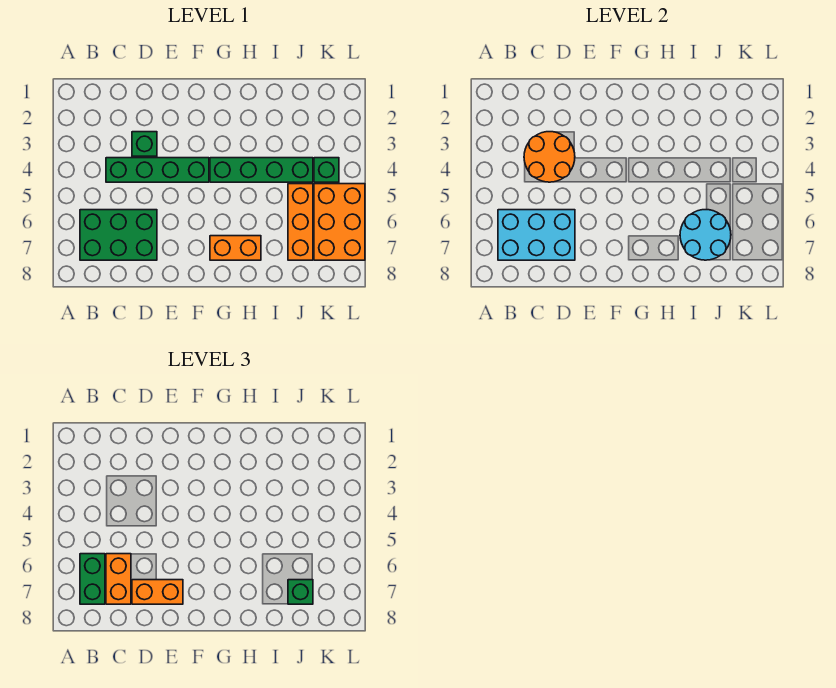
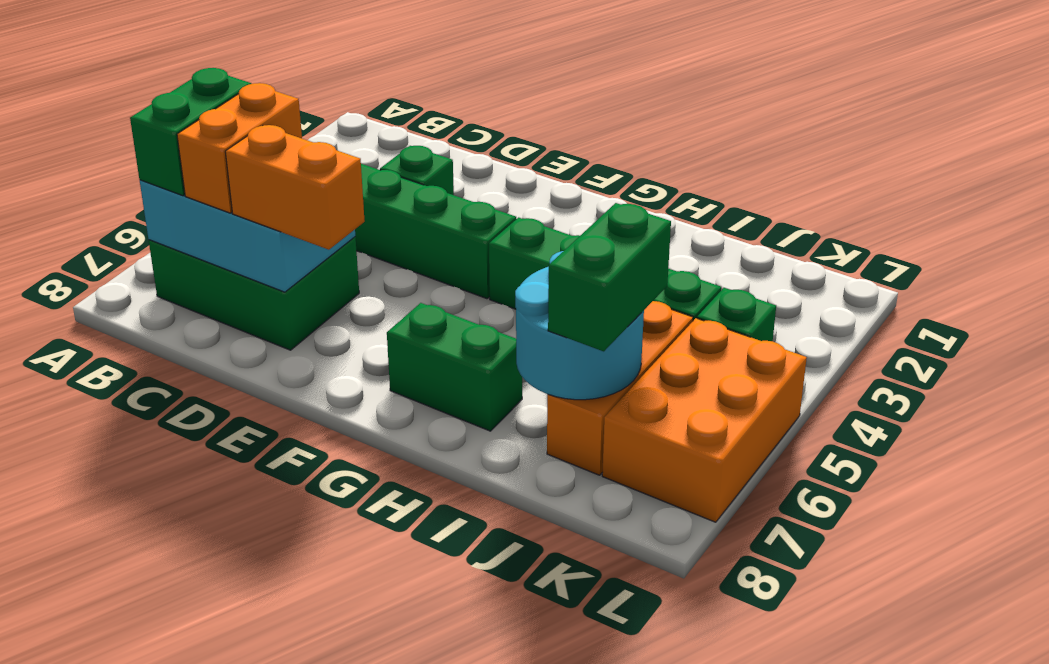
orange 2x2 round brick [524,132,575,182] -> none
orange 1x2 brick [210,236,261,260] -> green 1x2 brick [387,303,522,431]
green 1x1 brick [288,580,313,604] -> green 1x2 brick [548,203,671,351]

